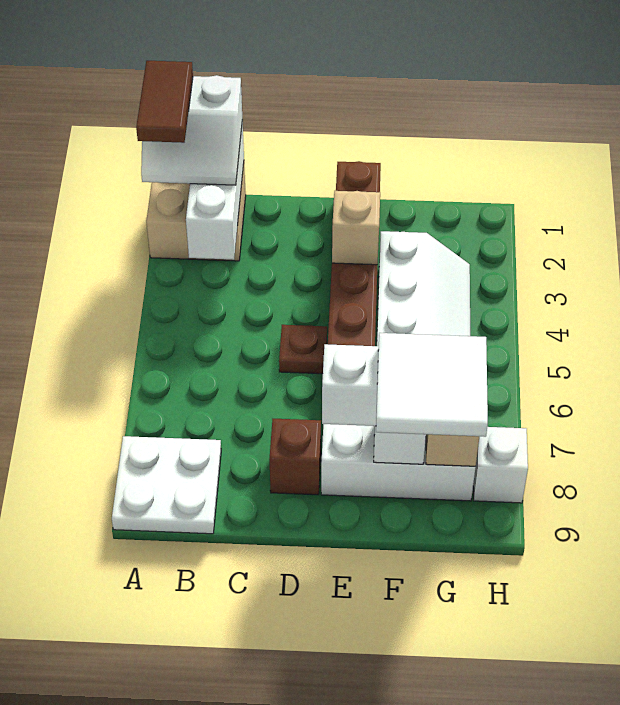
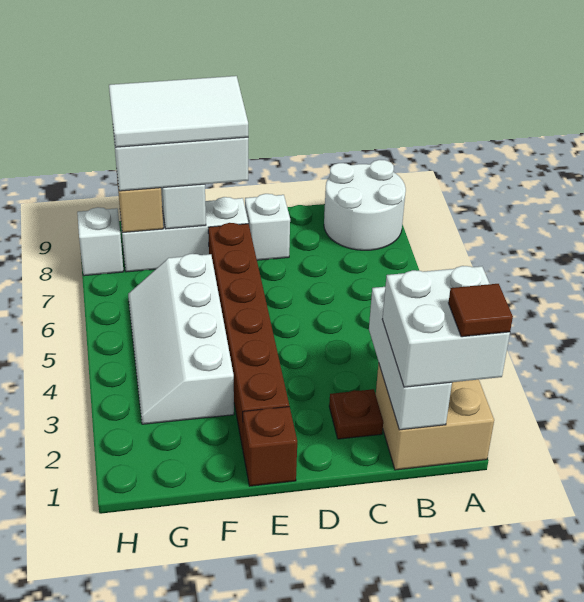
white 2x2 slope [141,75,242,185] -> white 2x2 brick [382,266,510,387]
brown 1x2 tile [136,61,193,143] -> brown 1x1 tile [449,284,513,337]
white 2x2 plate [112,436,221,534] -> white 2x2 round brick [324,160,406,250]
brown 1x1 plate [279,325,327,374] -> brown 1x1 plate moved to [329,389,383,439]
brown 1x1 brick [270,419,321,495] -> white 1x1 brick [245,194,290,260]
tan 1x1 brick [332,191,380,265] -> none
white 2x2 tile [376,333,488,437] -> white 2x3 tile [109,76,248,147]

